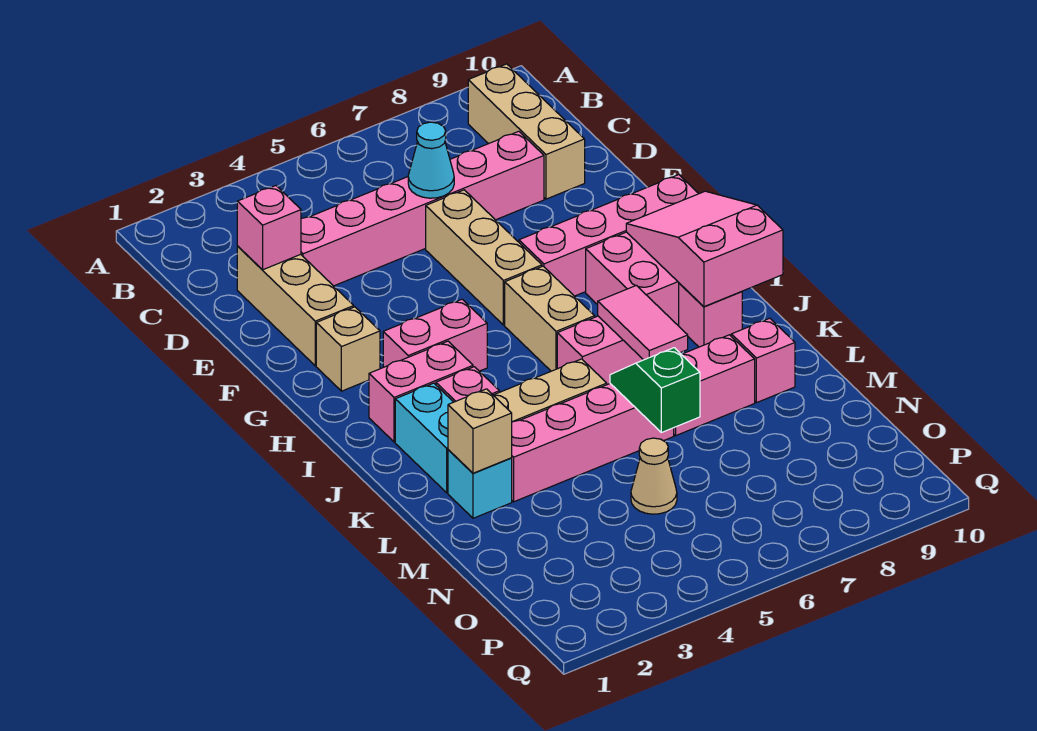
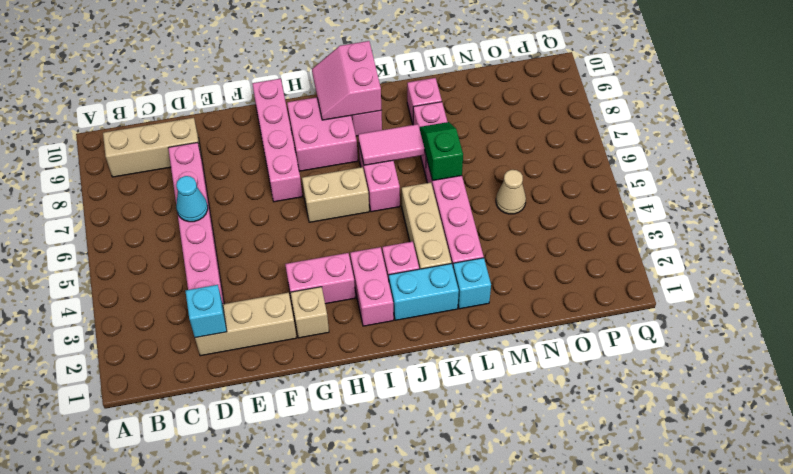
pink 1x1 brick [237,186,301,270] -> cyan 1x1 brick [185,285,227,338]
tan 1x3 brick [426,190,542,325] -> none
pink 1x2 brick [383,299,487,371] -> pink 1x2 brick turned to [285,253,355,304]
pink 2x3 slope [626,191,783,307] -> pink 2x2 slope [312,41,381,120]
tan 1x1 brick [448,389,512,473] -> none
green 1x2 slope [610,348,700,433] -> green 1x2 slope turned to [420,122,463,181]

